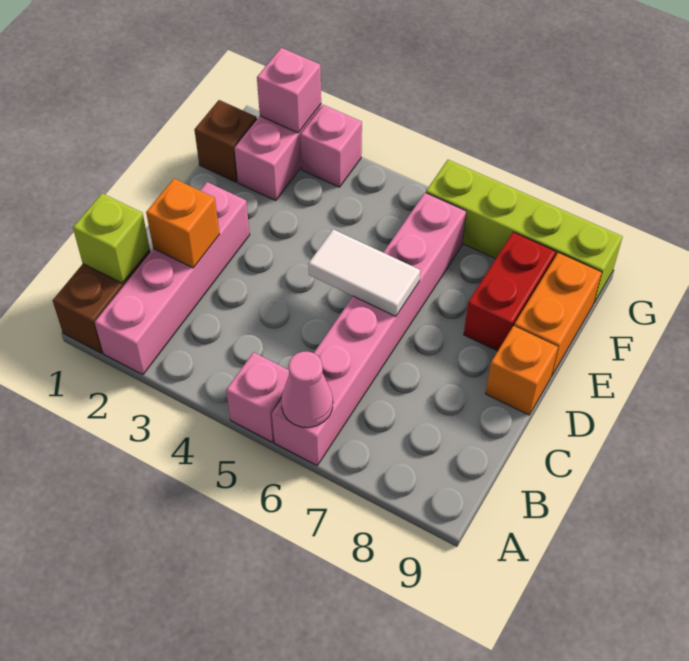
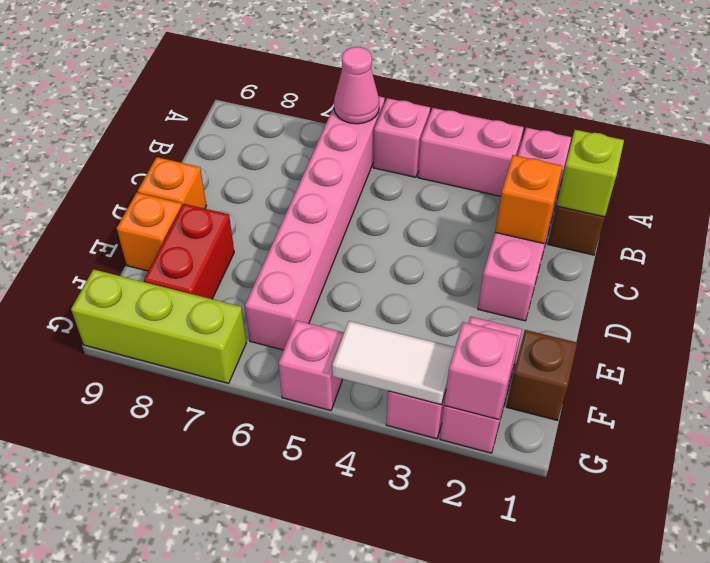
none -> pink 1x2 brick [418,108,524,196]
white 1x2 tile [308,229,420,316] -> white 1x2 tile moved to [332,321,455,404]
orange 1x2 brick [514,252,602,377] -> orange 1x1 brick [117,193,182,271]
none -> pink 1x1 brick [279,320,344,411]
lime 1x4 brick [426,160,622,302] -> lime 1x3 brick [71,269,246,383]

